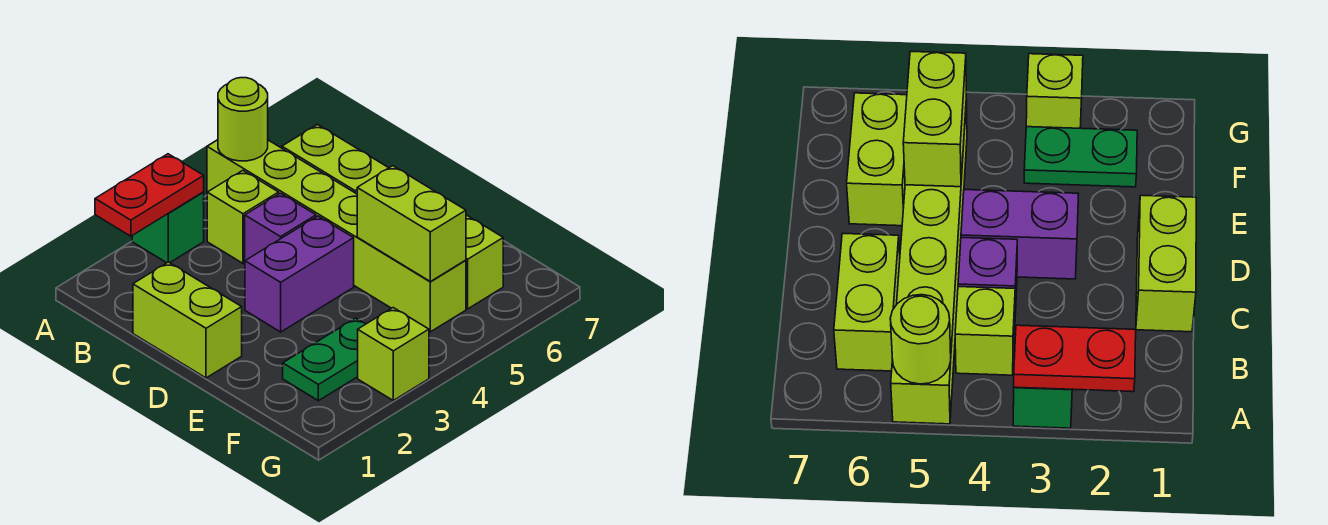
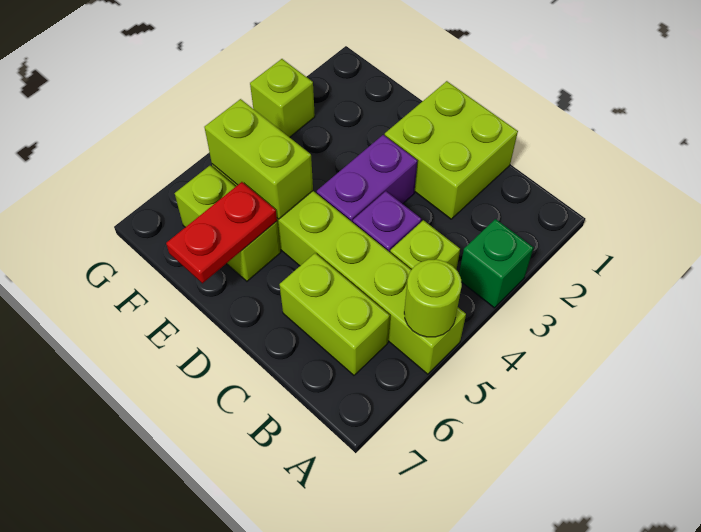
red 1x2 plate [95,154,204,236] -> red 1x2 plate moved to [166,182,277,283]
lime 1x2 brick [133,262,242,378] -> lime 2x2 brick [385,81,518,219]
green 1x2 plate [283,318,366,401] -> none

